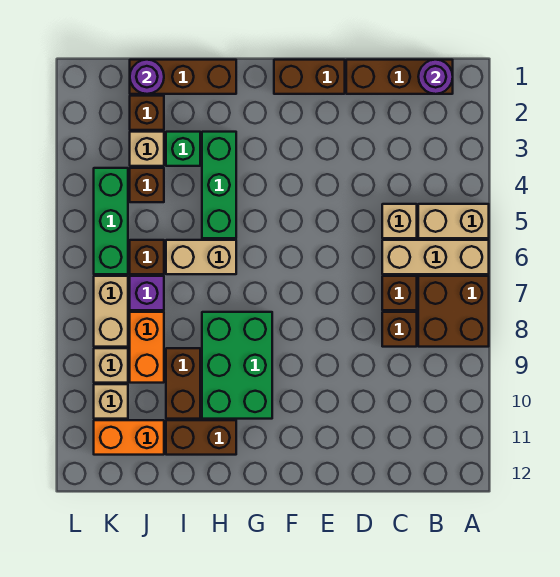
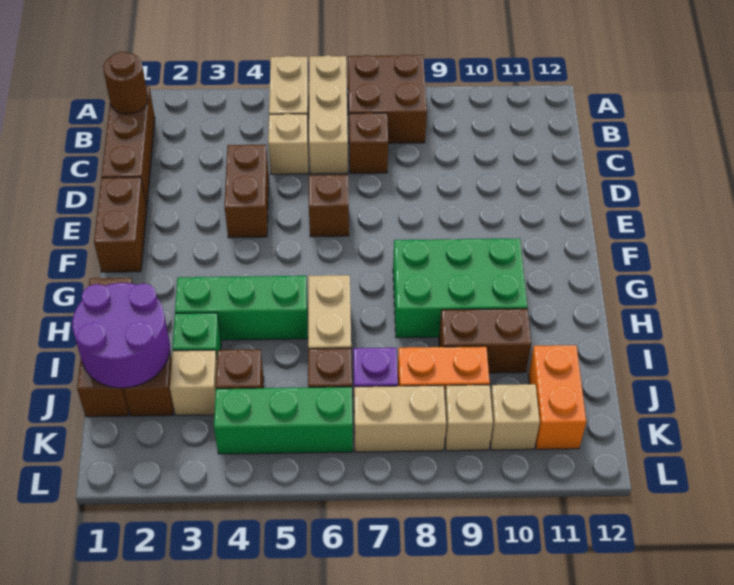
purple 1x1 round brick [418,60,453,94] -> brown 1x1 round brick [103,52,148,114]
brown 1x1 brick [382,312,417,347] -> brown 1x1 brick moved to [309,175,349,237]
brown 1x2 brick [166,420,236,455] -> brown 1x2 brick moved to [225,145,269,238]
purple 1x1 round brick [130,60,164,94] -> purple 2x2 round brick [72,283,170,388]

